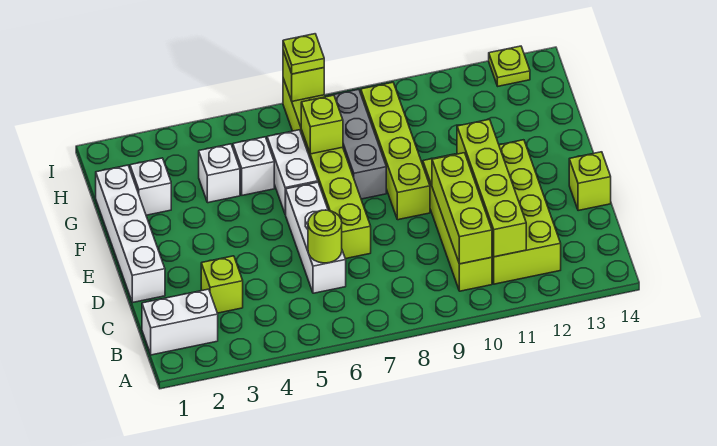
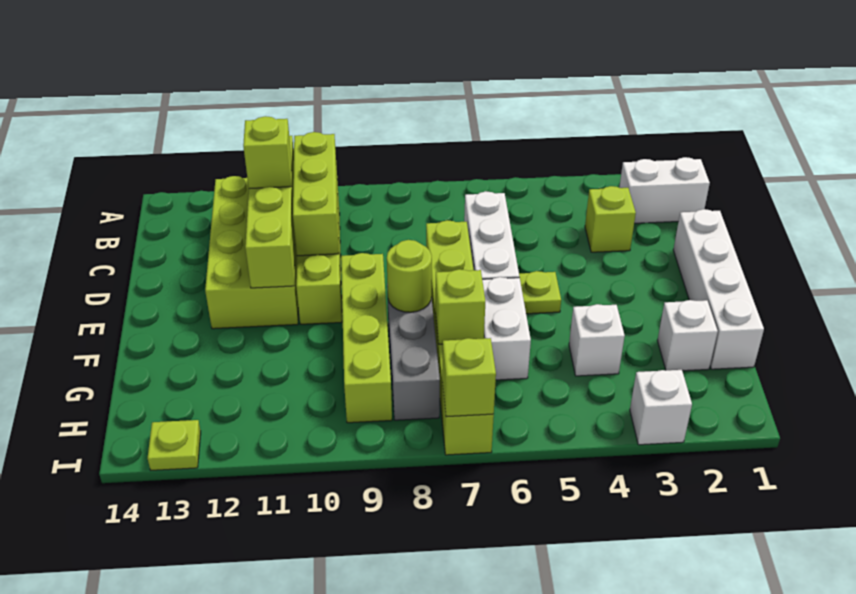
lime 1x1 round brick [308,210,342,263] -> lime 1x1 round brick moved to [387,240,432,312]
lime 1x1 brick [569,152,611,211] -> lime 1x1 brick moved to [243,116,292,189]
white 1x1 brick [233,137,274,195] -> white 1x1 brick moved to [630,370,692,445]
lime 1x1 plate [283,34,324,74] -> lime 1x1 plate moved to [519,271,561,314]

